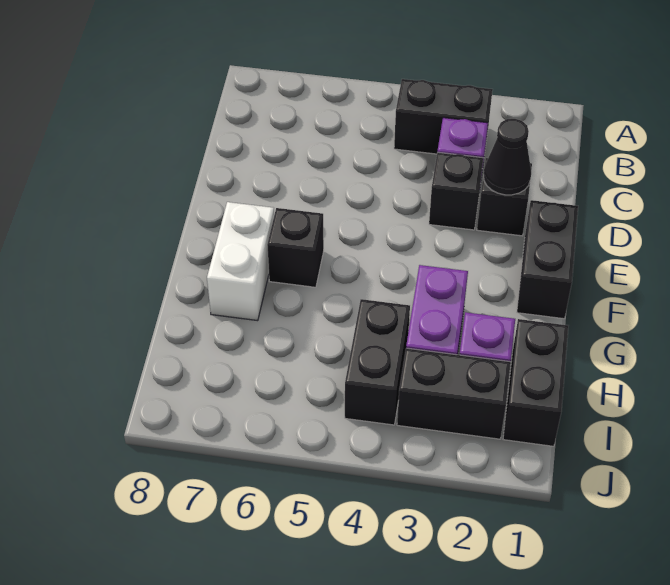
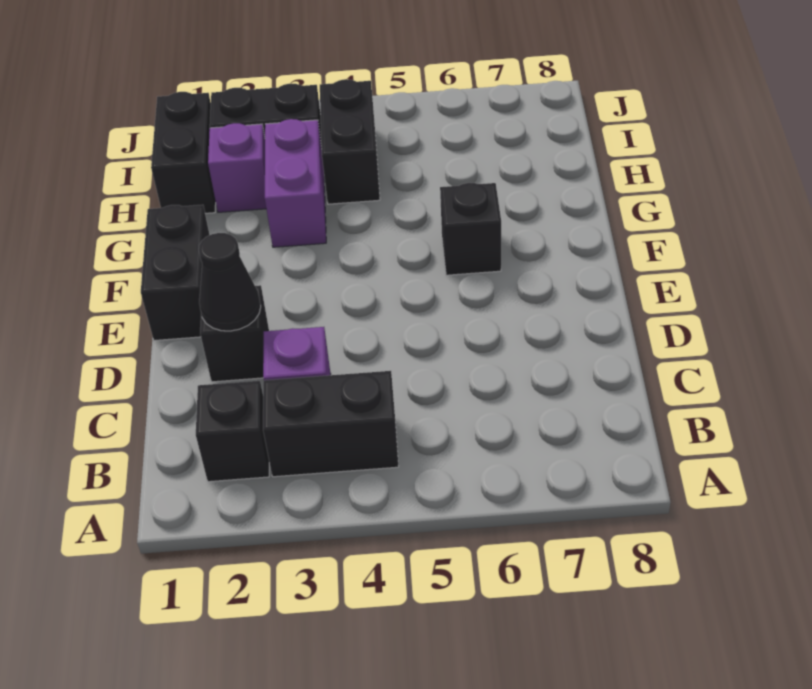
black 1x1 brick [429,152,483,230] -> black 1x1 brick moved to [196,381,269,482]
white 1x2 brick [207,202,274,321] -> none

